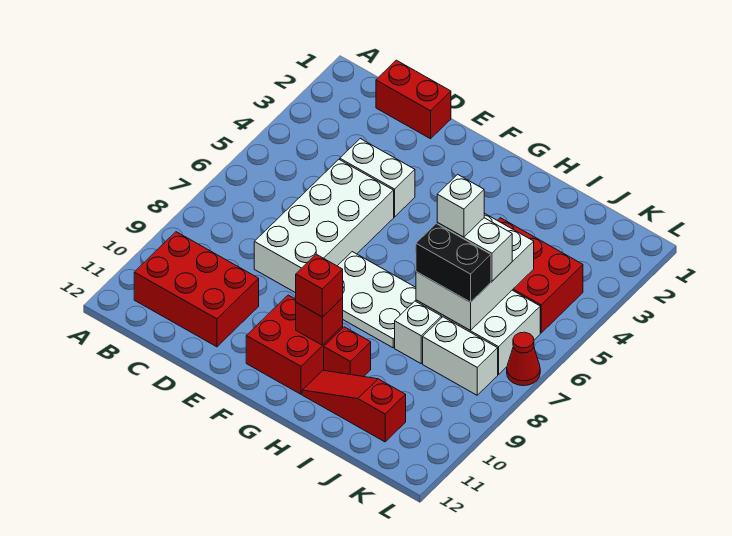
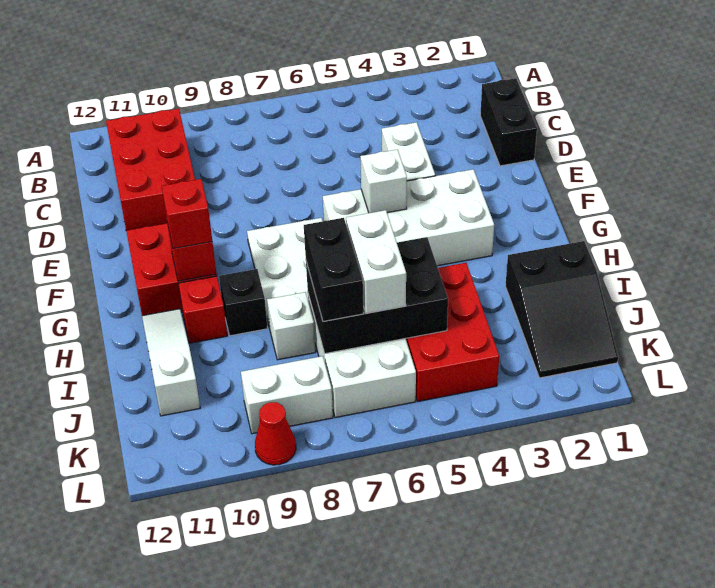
red 1x2 brick [376,60,451,139] -> black 1x2 brick [480,78,537,166]
white 2x4 brick [254,160,394,293] -> white 2x4 brick moved to [323,169,494,266]
none -> black 1x1 brick [219,269,268,336]
red 1x3 slope [302,370,406,442] -> white 1x3 slope [142,309,200,416]
none -> black 2x3 slope [505,241,618,378]
white 2x3 brick [416,213,534,331] -> black 2x3 brick [306,237,448,354]
white 1x1 brick [437,174,484,237] -> white 1x1 brick moved to [360,150,407,213]
white 1x2 brick [423,317,498,395] -> white 1x2 brick turned to [241,356,333,434]
red 1x1 cone [507,332,540,386] -> red 1x1 cone moved to [255,402,296,465]

